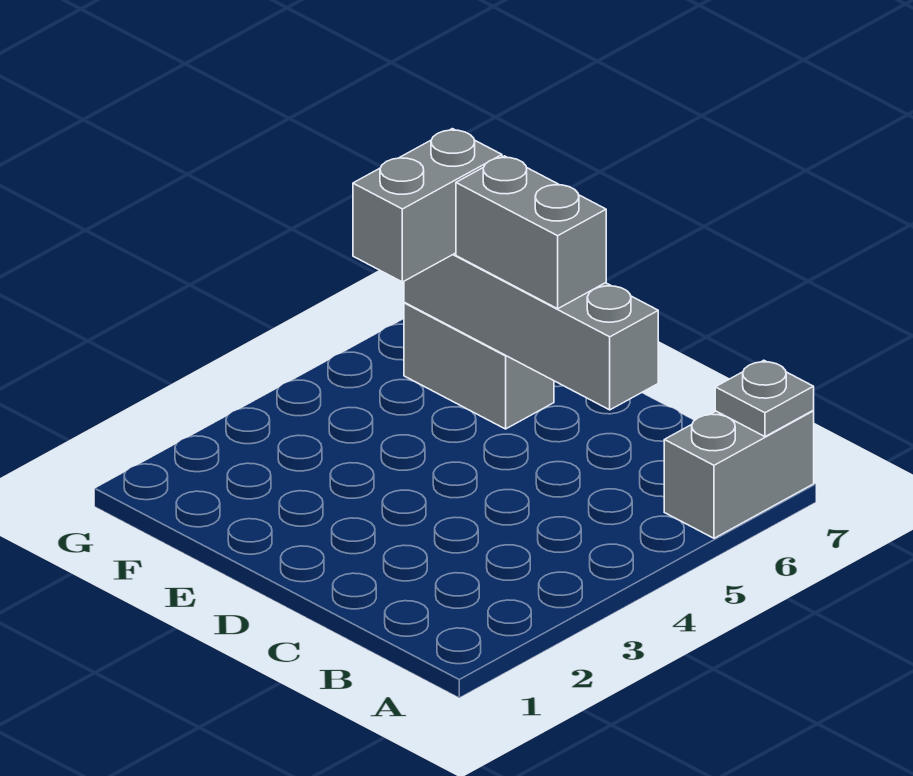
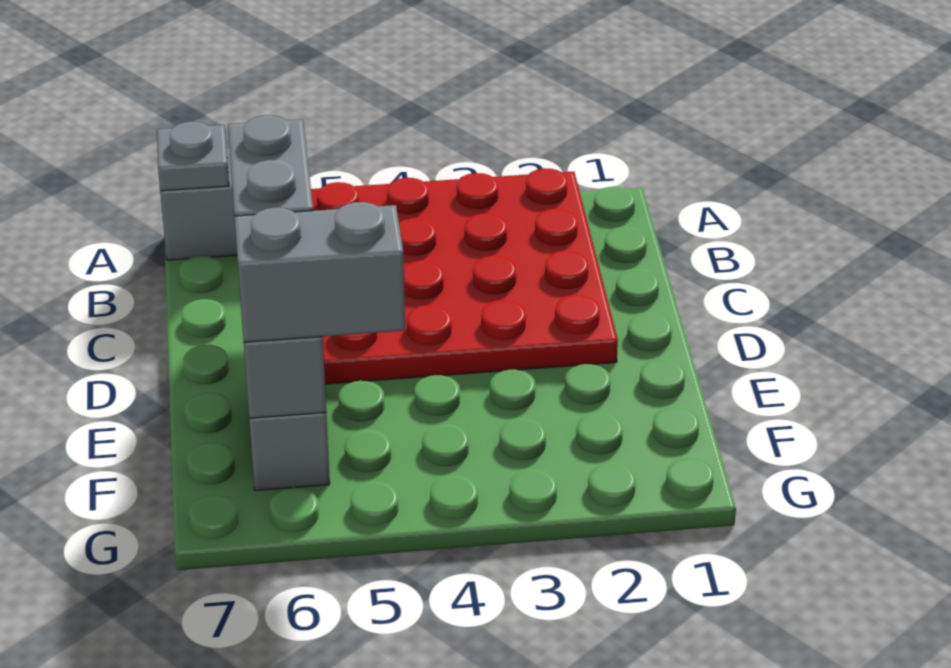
none -> red 4x4 plate [311,169,618,384]

